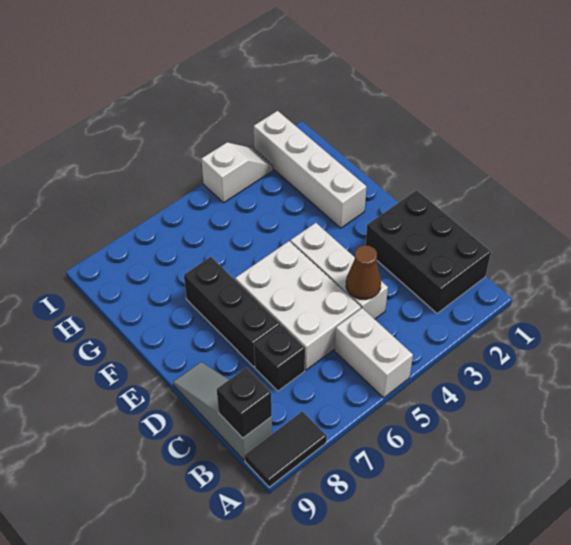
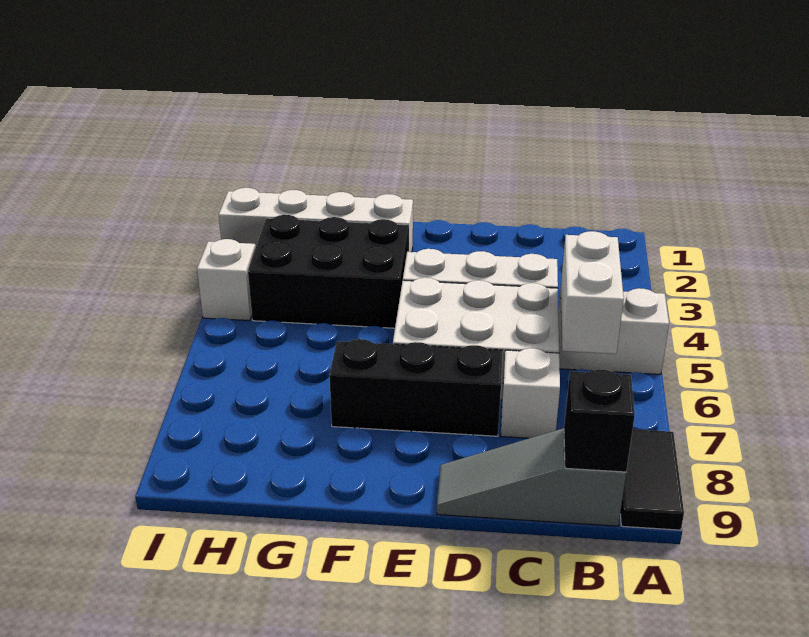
black 2x3 brick [365,190,491,313] -> black 2x3 brick moved to [248,215,409,328]
none -> white 1x2 brick [561,231,624,354]
brown 1x1 cone [346,245,381,300] -> none
black 1x1 brick [254,325,305,391] -> white 1x1 brick [501,348,560,438]

